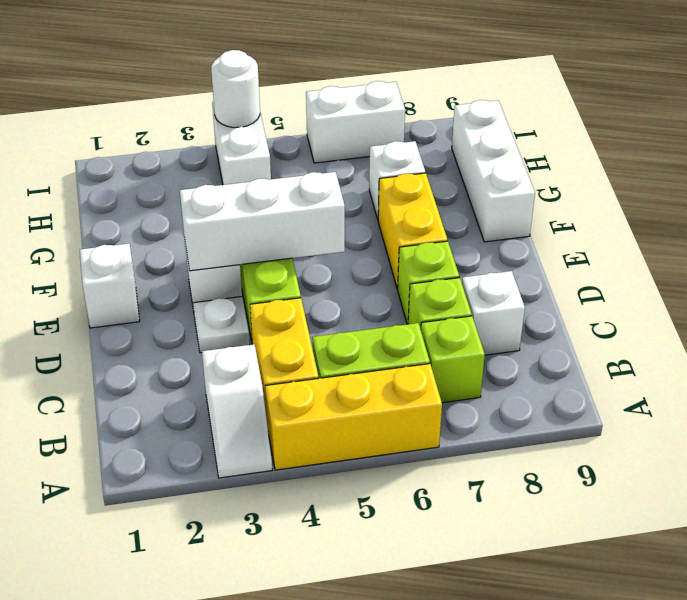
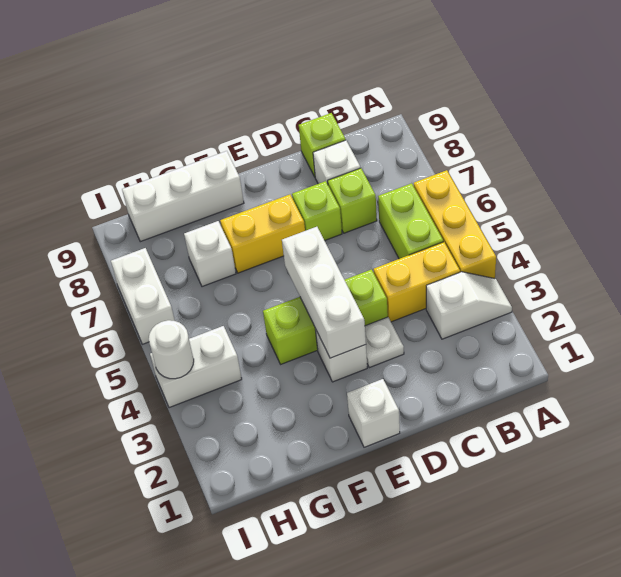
lime 1x1 brick [421,316,485,403] -> lime 1x1 brick moved to [299,113,346,177]

